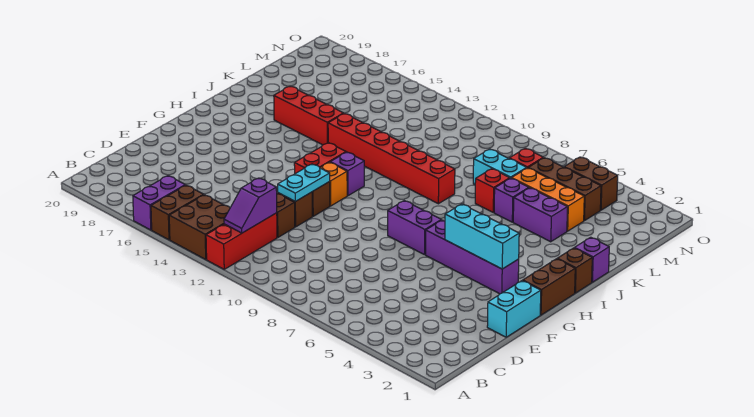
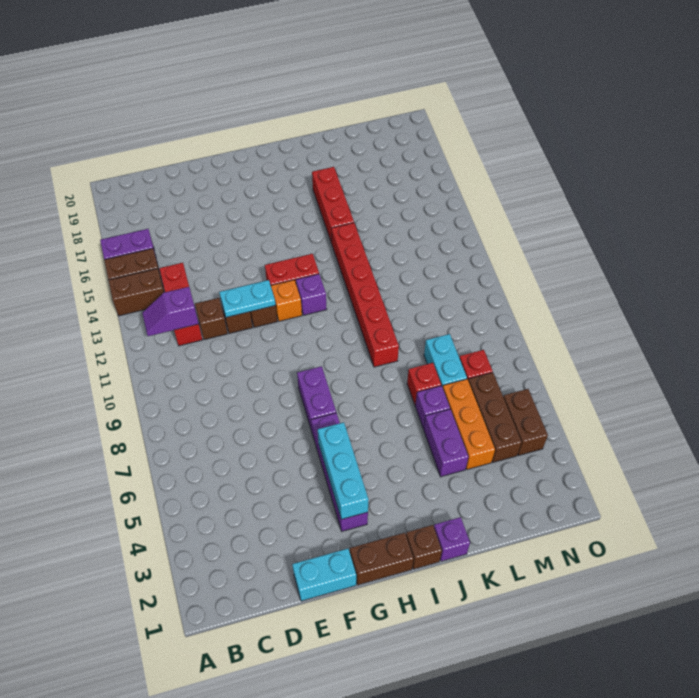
red 1x3 brick [206,213,277,269] -> red 1x3 brick turned to [159,263,202,346]
brown 2x2 brick [169,195,230,259] -> brown 1x2 brick [109,268,164,316]

